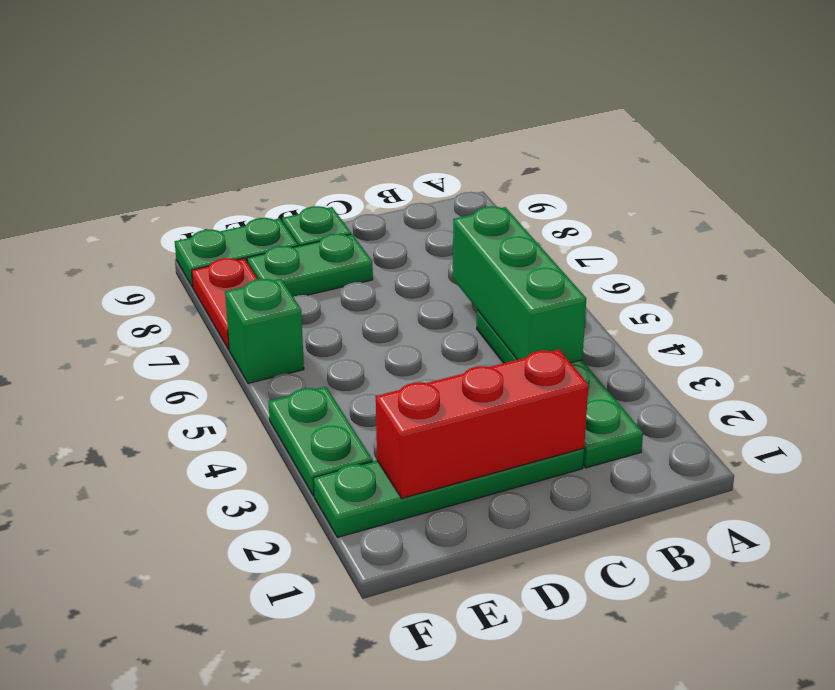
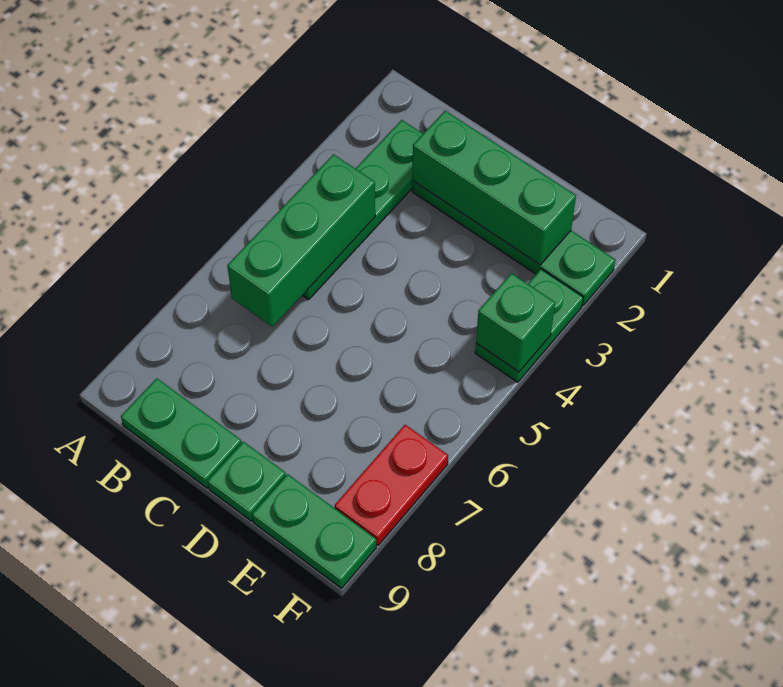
red 1x3 brick [376,349,589,498] -> green 1x3 brick [412,111,576,265]
green 1x2 plate [247,234,373,297] -> green 1x2 plate moved to [121,378,242,488]
green 1x1 brick [225,279,304,383] -> green 1x1 brick moved to [476,273,555,372]

